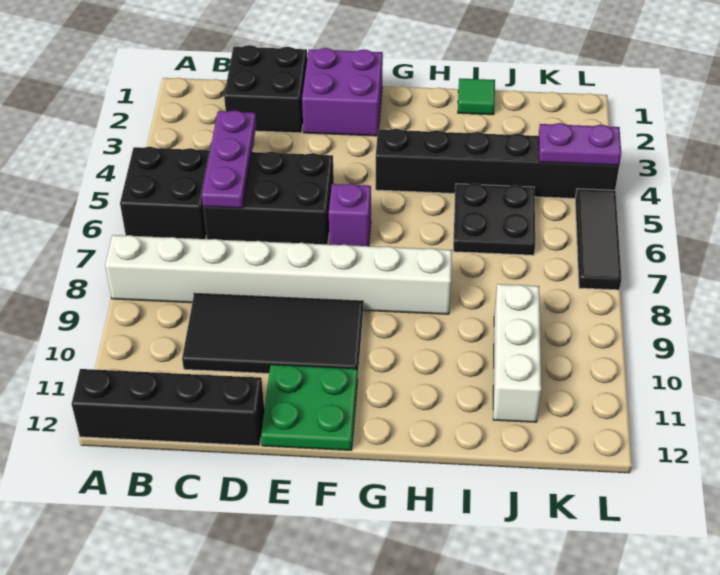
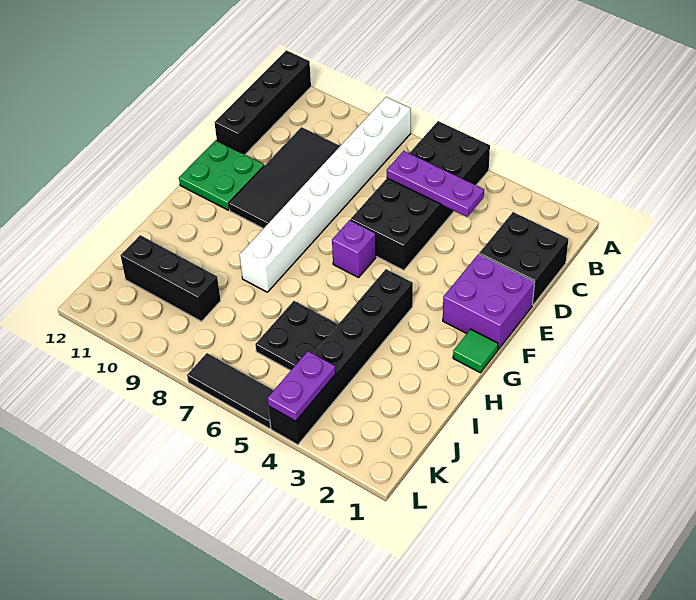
green 1x1 tile [458,78,495,115] -> green 1x1 tile moved to [453,329,498,373]
white 1x3 brick [493,284,541,422] -> black 1x3 brick [121,235,221,321]

